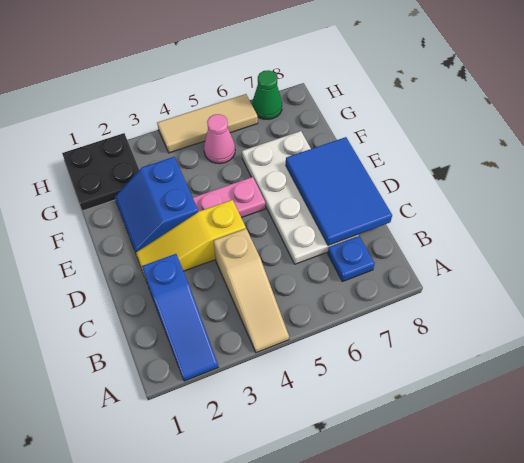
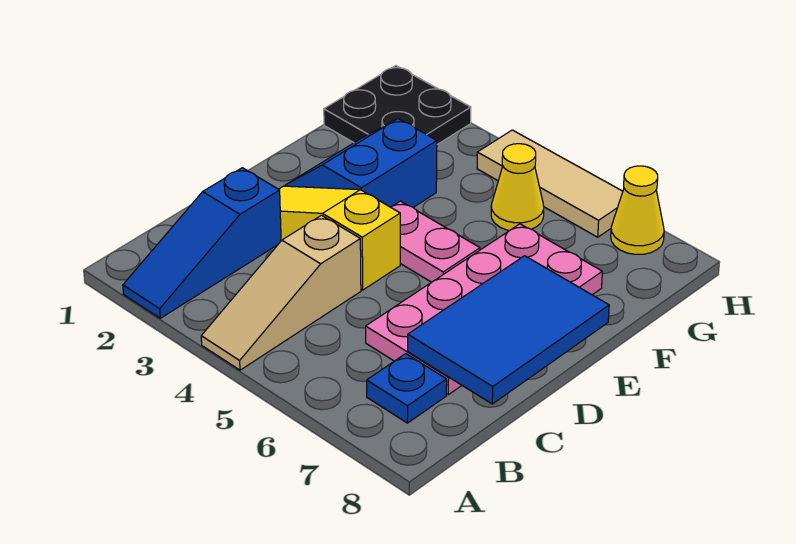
white 2x4 plate [242,131,359,264] -> pink 2x4 plate [366,224,602,395]
pink 1x1 cone [204,114,235,164] -> yellow 1x1 cone [491,144,544,231]
green 1x1 cone [252,70,282,120] -> yellow 1x1 cone [611,166,664,254]

